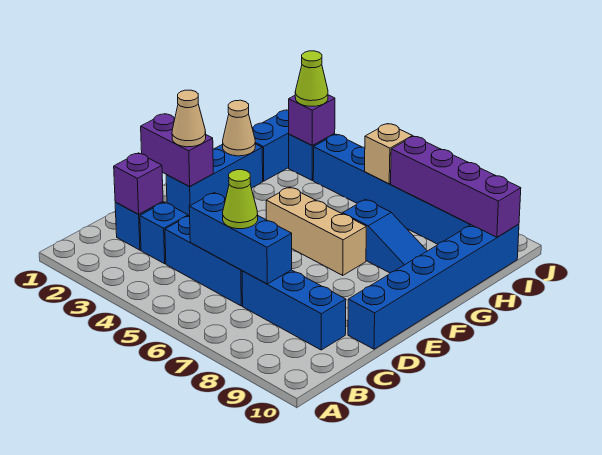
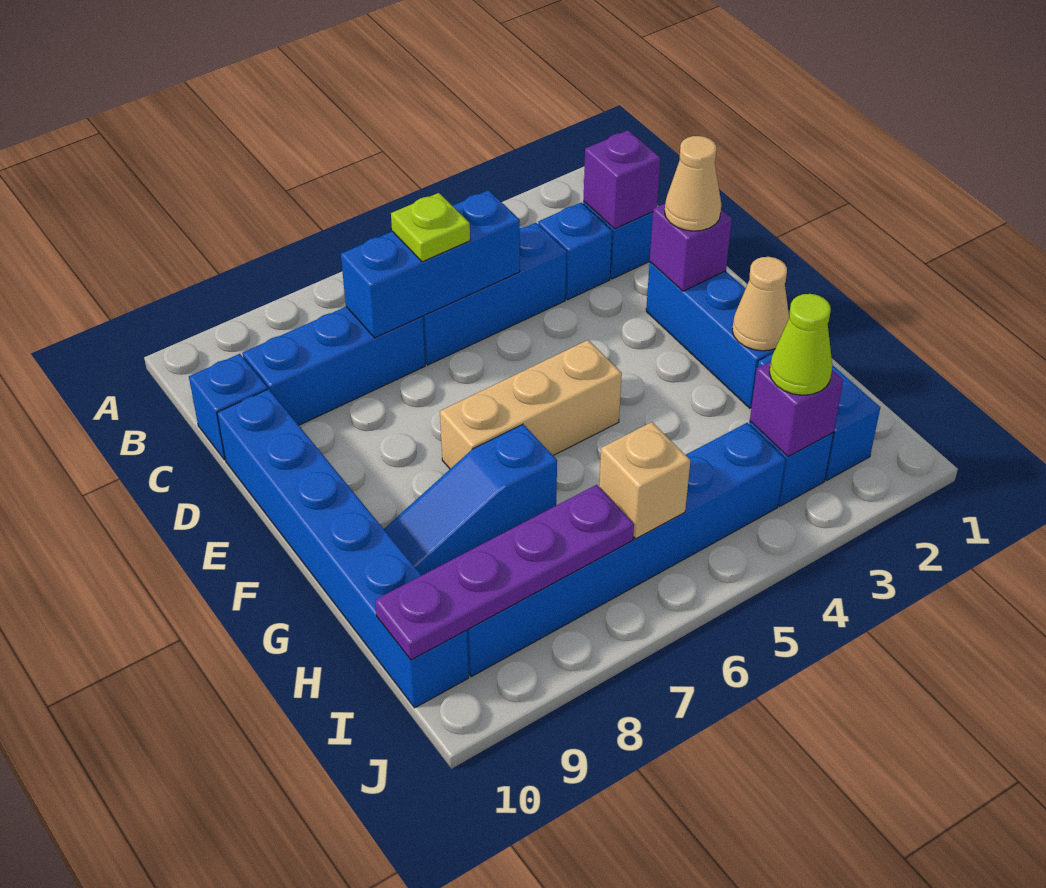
lime 1x1 cone [223,170,258,229] -> lime 1x1 plate [391,193,470,262]
none -> blue 1x1 brick [189,354,268,460]
purple 1x2 brick [141,114,213,187] -> purple 1x1 brick [650,204,732,291]
purple 1x4 brick [391,136,521,237] -> purple 1x4 plate [375,485,634,660]

